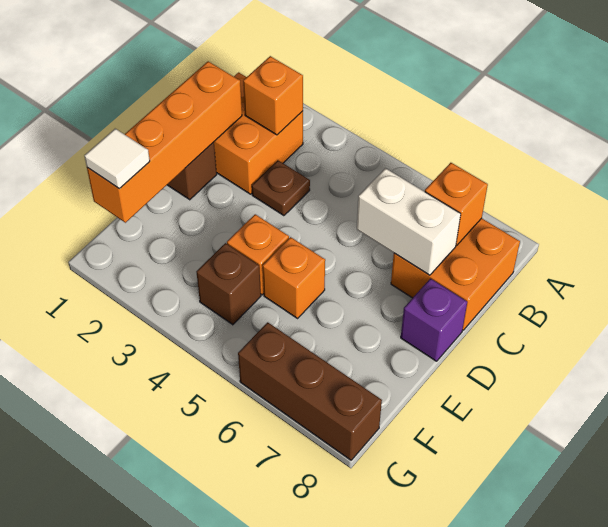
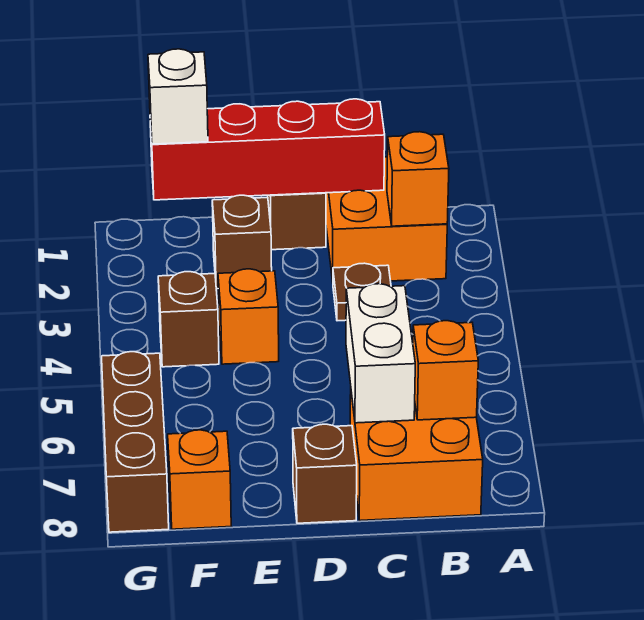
orange 1x4 brick [87,61,242,223] -> red 1x4 brick [150,99,385,200]
purple 1x1 brick [401,279,467,361] -> brown 1x1 brick [293,424,357,523]
none -> brown 1x1 brick [212,195,272,289]
orange 1x1 brick [263,237,325,318] -> orange 1x1 brick moved to [168,430,231,529]
white 1x1 tile [84,129,150,188] -> white 1x1 brick [148,49,208,144]

